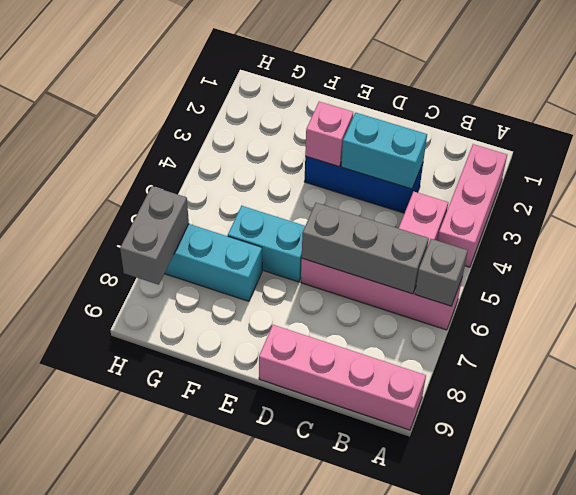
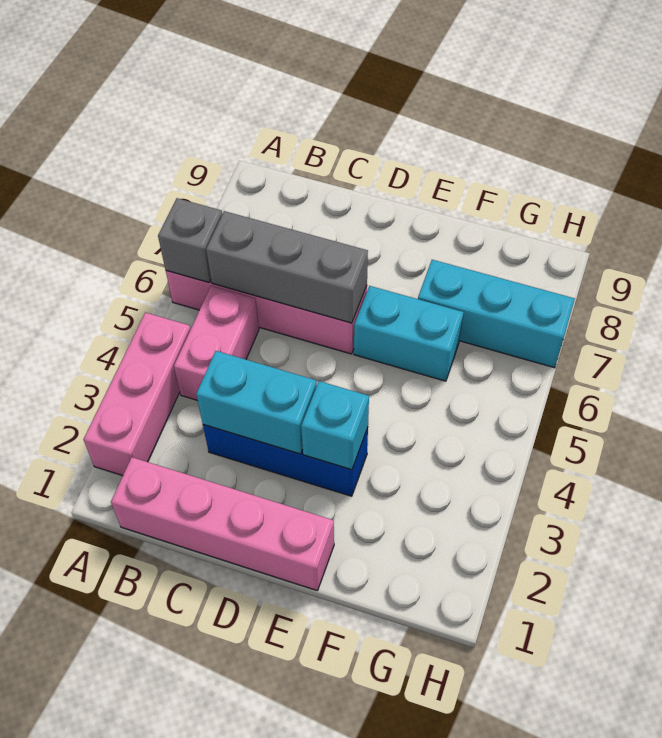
pink 1x4 brick [259,325,426,430] -> pink 1x4 brick moved to [111,457,334,591]
pink 1x1 brick [305,102,353,166] -> cyan 1x1 brick [301,381,369,470]
grey 1x2 brick [120,186,189,285] -> none

